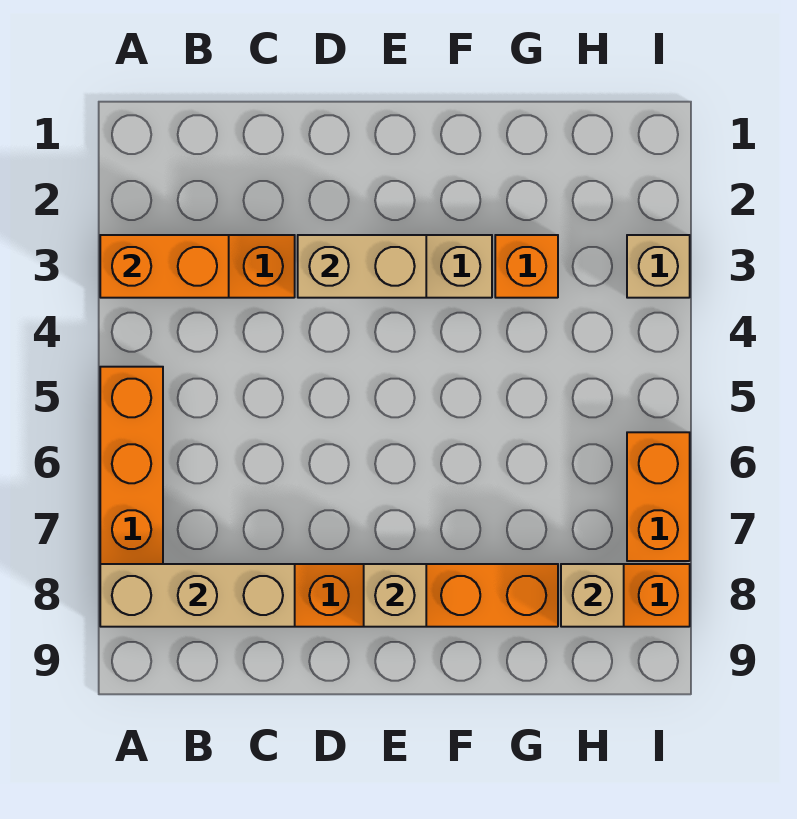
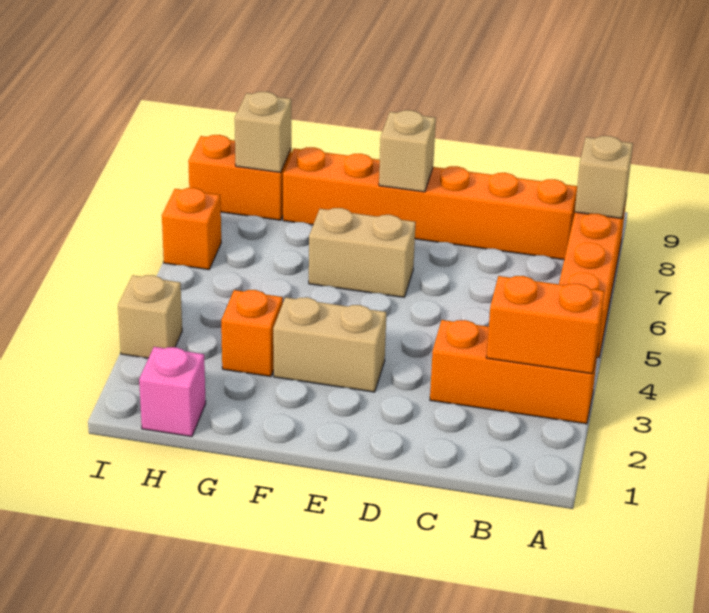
tan 1x3 brick [100,564,295,627] -> tan 1x1 brick [575,136,633,219]
tan 1x2 brick [298,235,426,298] -> tan 1x2 brick moved to [309,208,416,297]
none -> pink 1x1 brick [139,347,206,437]
orange 1x2 brick [627,432,690,561] -> orange 1x1 brick [162,188,221,270]

